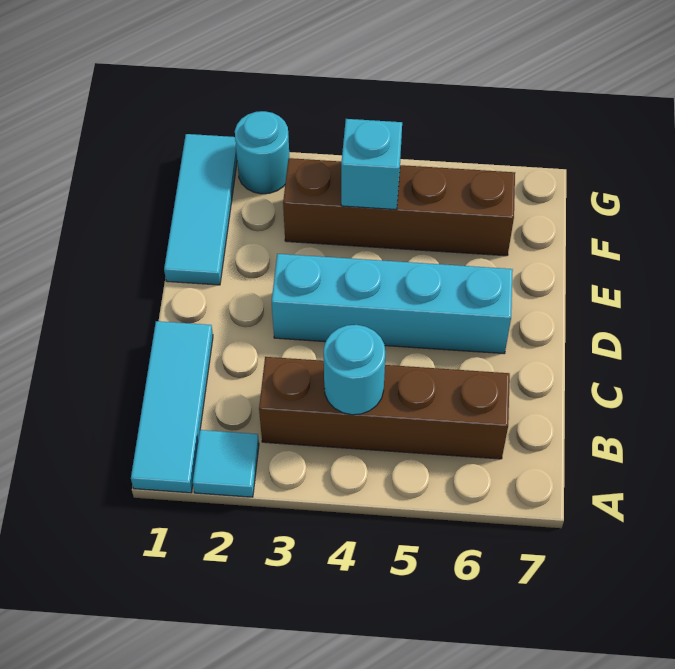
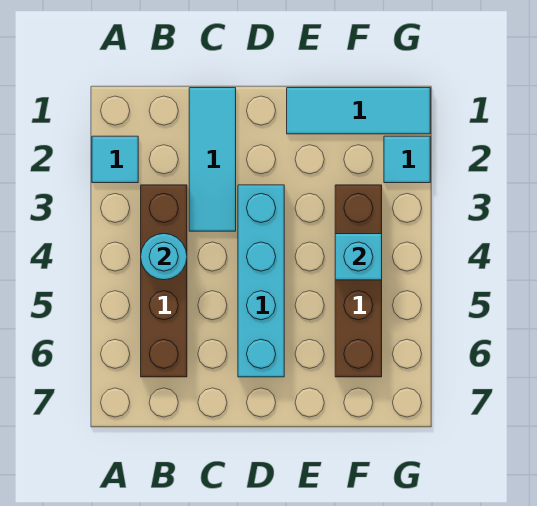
cyan 1x3 tile [131,321,213,493] -> cyan 1x3 tile turned to [189,88,236,231]
cyan 1x1 round brick [235,111,290,194] -> cyan 1x1 tile [384,136,430,183]

